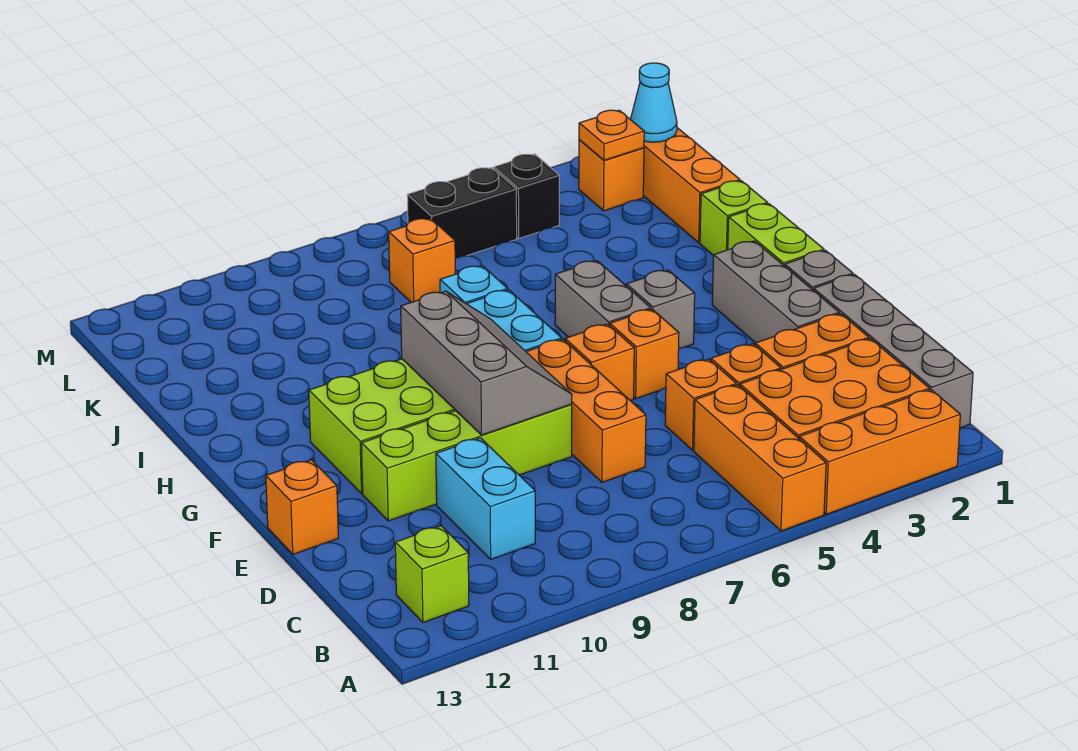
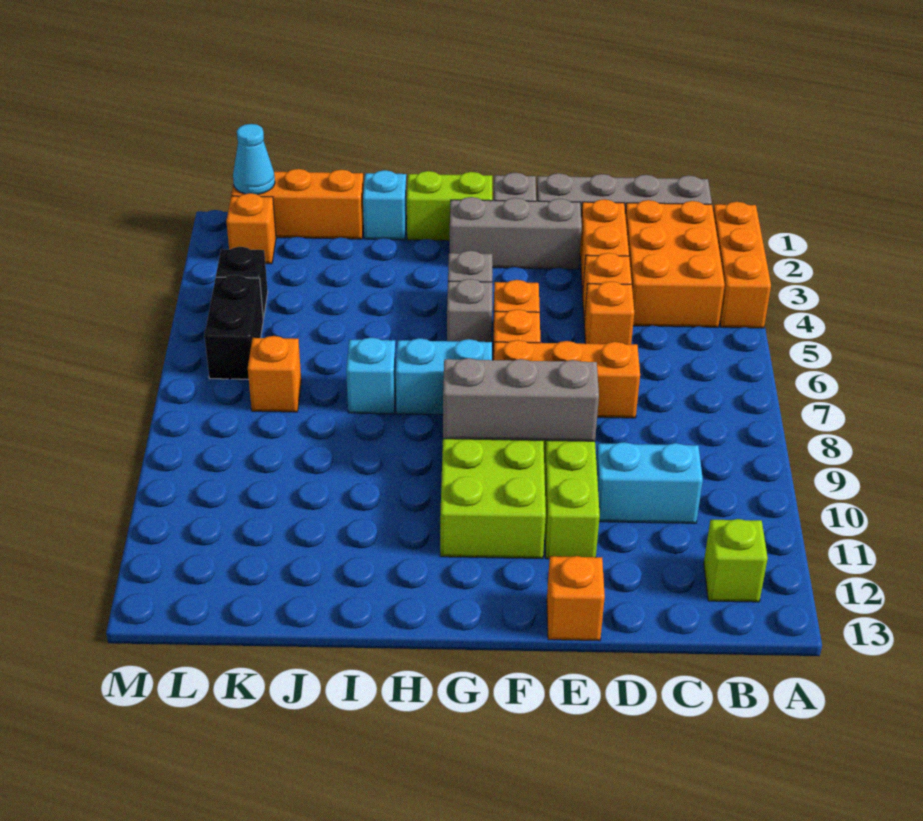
orange 1x3 brick [694,385,826,531] -> none
grey 1x2 brick [555,261,651,337] -> grey 1x1 brick [447,279,492,342]
lime 1x1 brick [700,181,768,256] -> cyan 1x1 brick [363,170,407,240]
orange 1x1 plate [579,110,644,160] -> none

